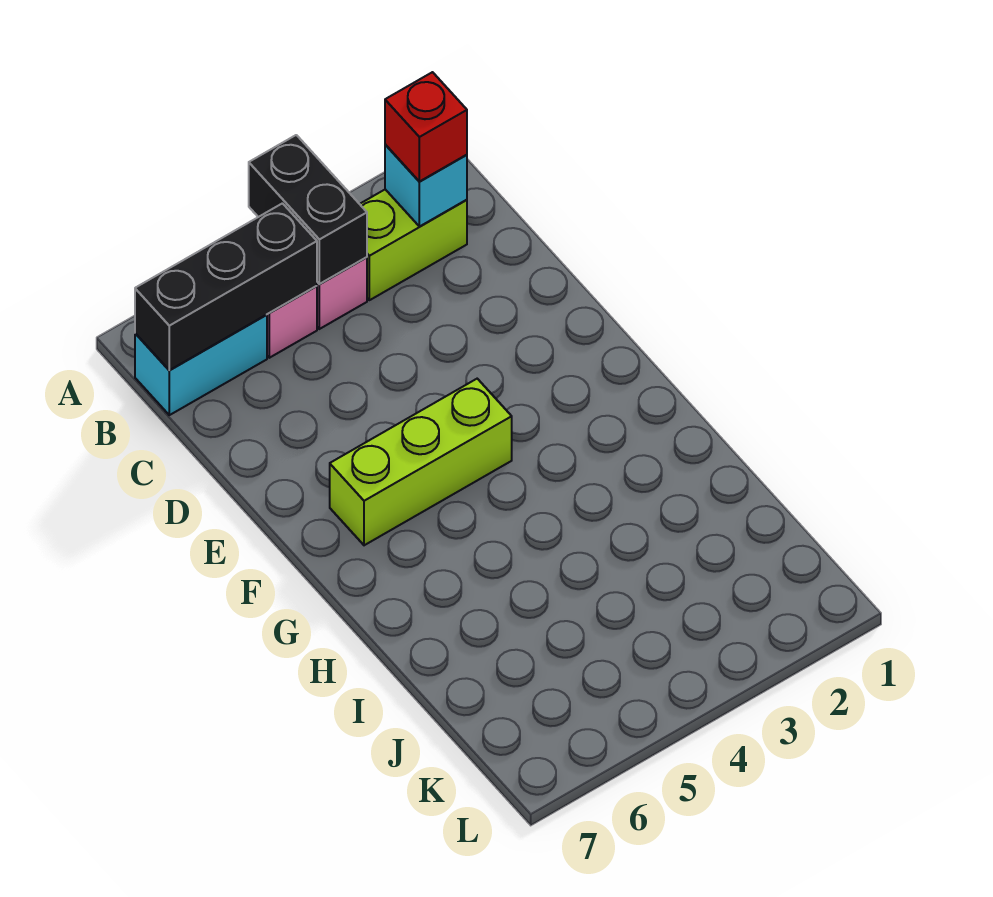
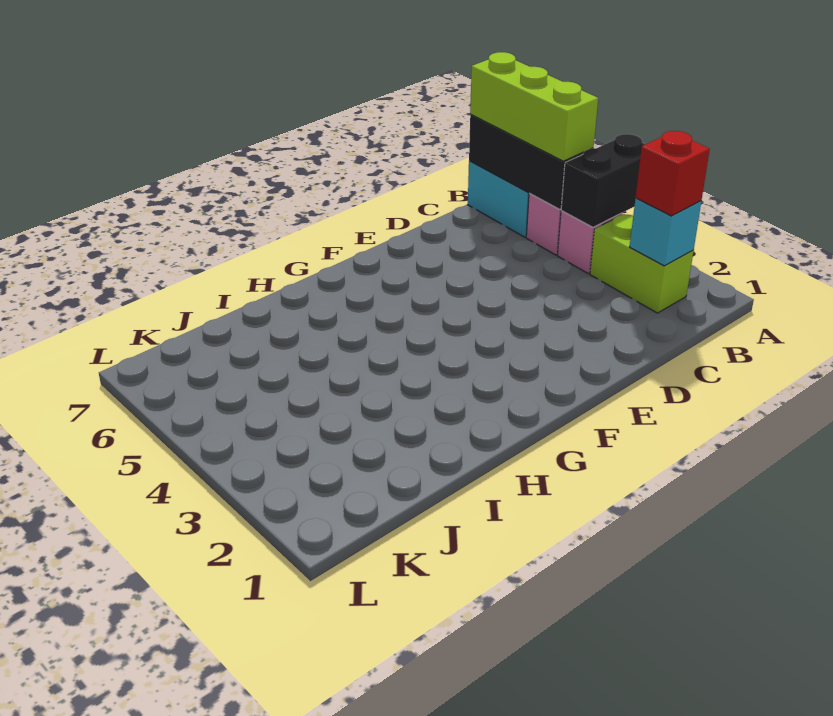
lime 1x3 brick [330,379,512,545] -> lime 1x3 brick moved to [470,52,598,161]

